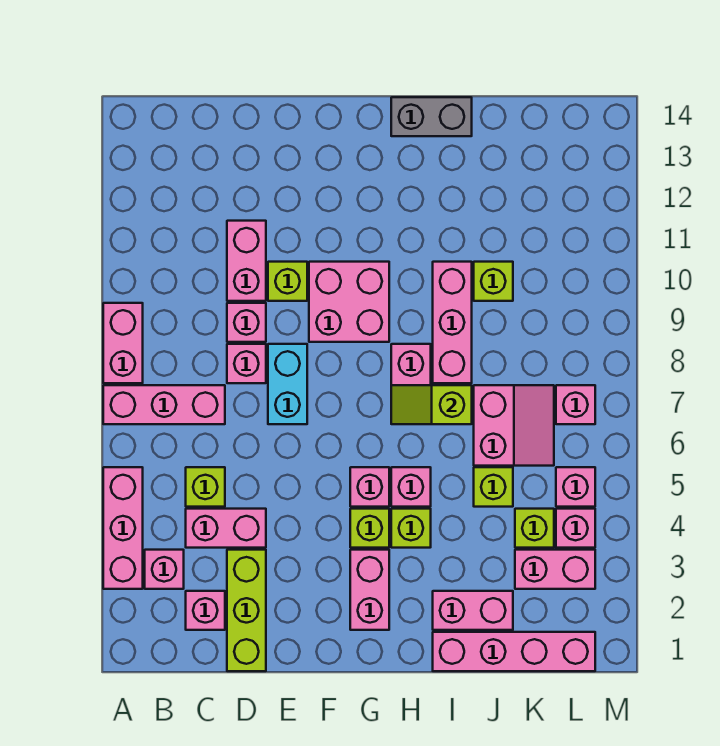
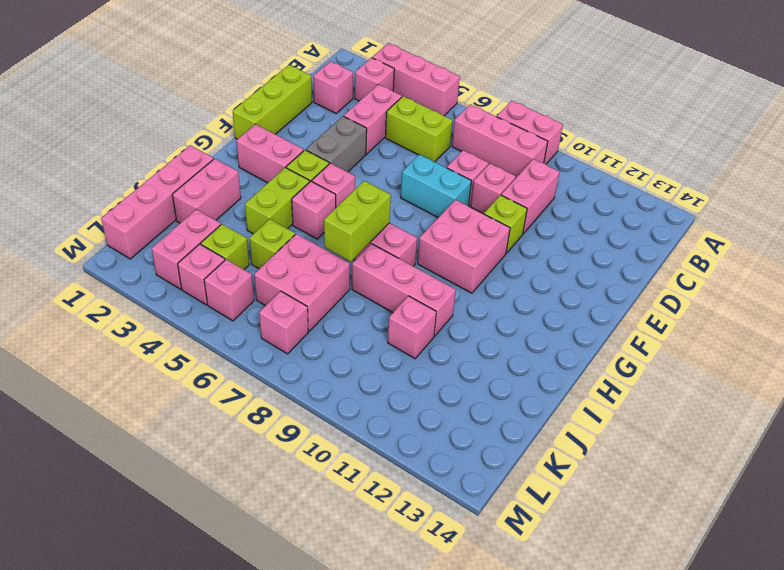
pink 1x3 brick [103,385,225,424] -> pink 1x3 brick turned to [452,104,548,177]
lime 1x1 brick [186,467,225,507] -> lime 1x2 brick [386,96,452,162]
lime 1x3 brick [227,550,266,671] -> lime 1x3 brick turned to [233,65,312,139]
pink 1x2 brick [227,221,266,301] -> pink 1x2 brick turned to [501,159,560,234]
lime 1x1 brick [391,509,431,548] -> lime 1x2 brick [245,168,310,234]
lime 1x2 slope [391,385,472,424] -> lime 1x2 brick [324,181,391,262]
grey 1x2 brick [391,97,472,136] -> grey 1x2 brick moved to [306,116,367,172]
pink 2x2 slope [474,385,554,466] -> pink 2x2 brick [254,234,350,331]
lime 1x1 brick [474,262,513,301] -> pink 1x1 brick [388,296,436,359]

